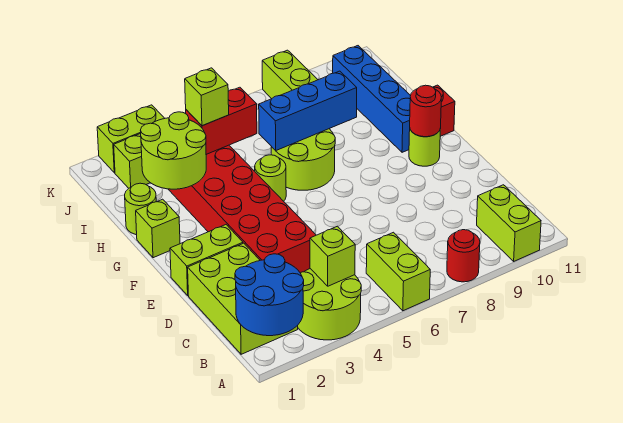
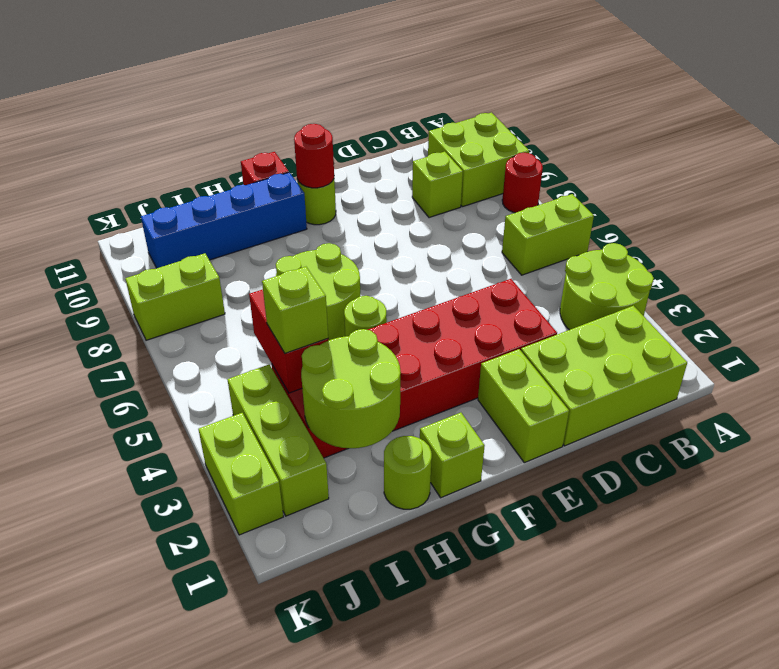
blue 2x2 round brick [235,254,304,336] -> none
lime 1x2 brick [477,185,541,261] -> lime 2x2 brick [428,113,529,207]
lime 1x1 brick [310,226,355,286] -> lime 1x1 brick moved to [412,152,463,218]
blue 1x3 brick [259,71,357,151] -> none

